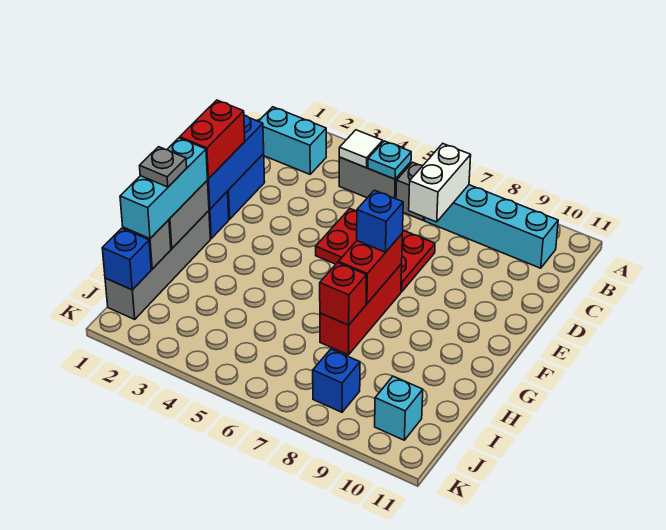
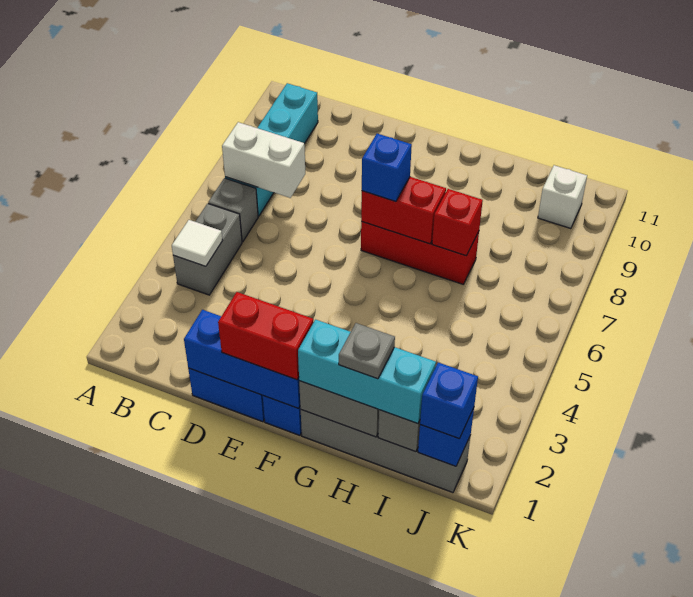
cyan 1x2 brick [259,107,326,174] -> none
cyan 1x1 plate [368,141,411,179] -> none
red 2x3 plate [316,209,435,292] -> none
blue 1x1 brick [313,349,360,412] -> blue 1x1 brick moved to [420,362,478,439]
cyan 1x1 brick [375,376,423,440] -> white 1x1 brick [538,165,587,229]

